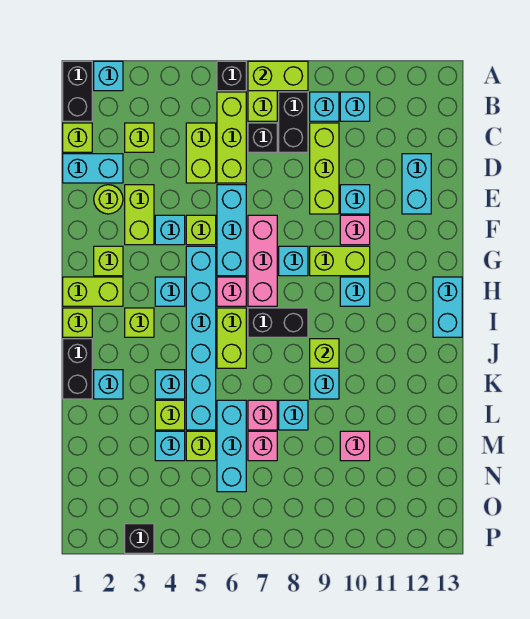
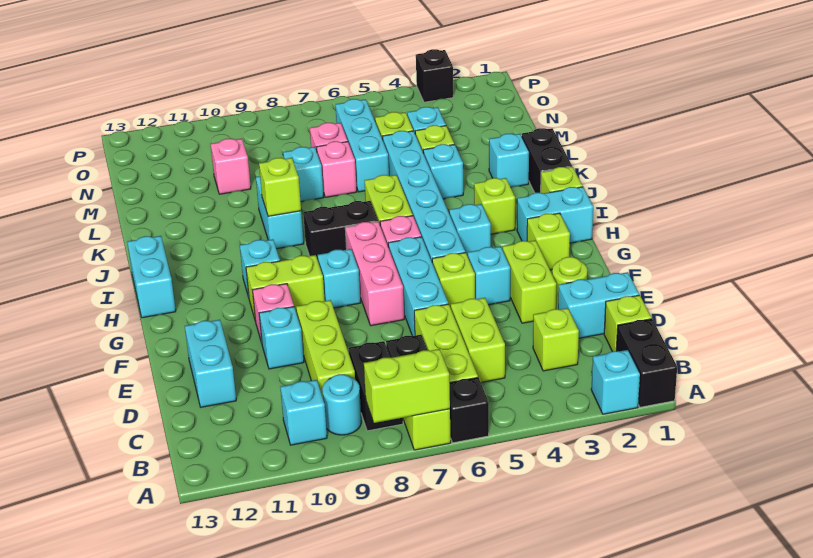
cyan 1x1 brick [310,92,339,121] -> cyan 1x1 round brick [322,374,361,435]
lime 1x2 brick [63,277,123,306] -> cyan 1x2 brick [517,187,593,243]

